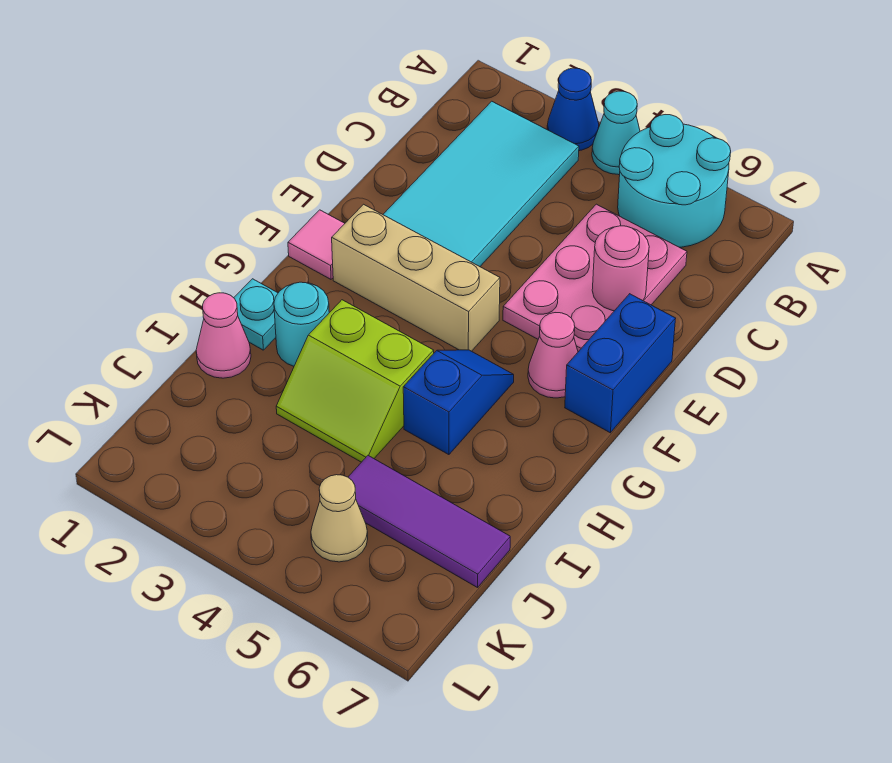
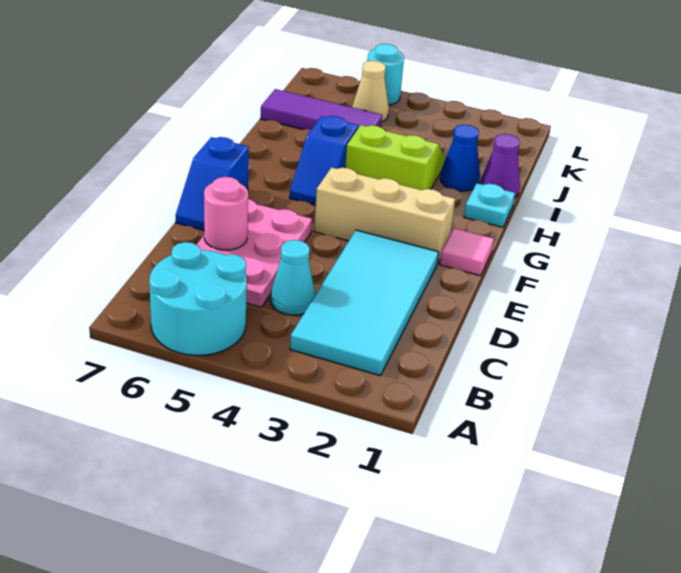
blue 1x1 cone [547,68,599,151] -> blue 1x1 cone moved to [440,125,480,191]
cyan 1x1 cone [592,91,640,175] -> cyan 1x1 cone moved to [270,240,315,315]
blue 1x2 brick [565,294,676,433] -> blue 1x2 slope [176,137,249,230]
pink 1x1 cone [528,313,578,398] -> none
cyan 1x1 round brick [274,282,329,366] -> cyan 1x1 round brick moved to [367,44,404,105]
pink 1x1 cone [196,293,251,378] -> purple 1x1 cone [480,134,520,198]

